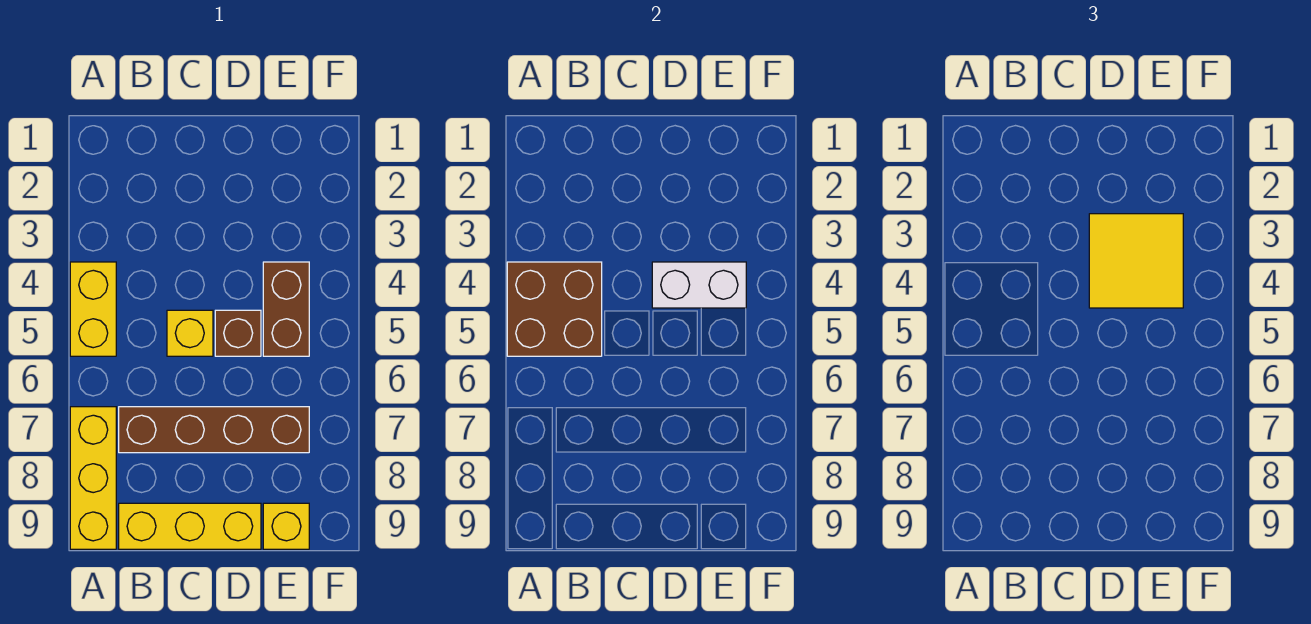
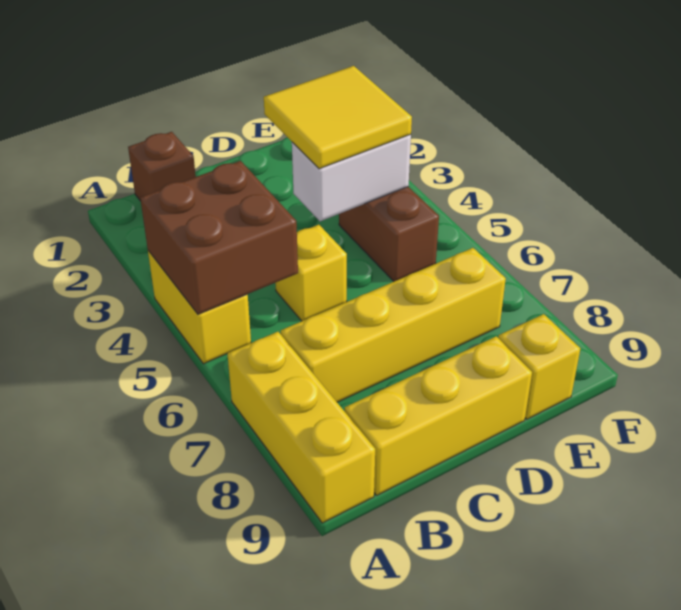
brown 1x4 brick [119,407,309,453] -> yellow 1x4 brick [281,248,506,402]
brown 1x1 brick [215,310,261,356] -> brown 1x1 brick moved to [128,132,196,201]

